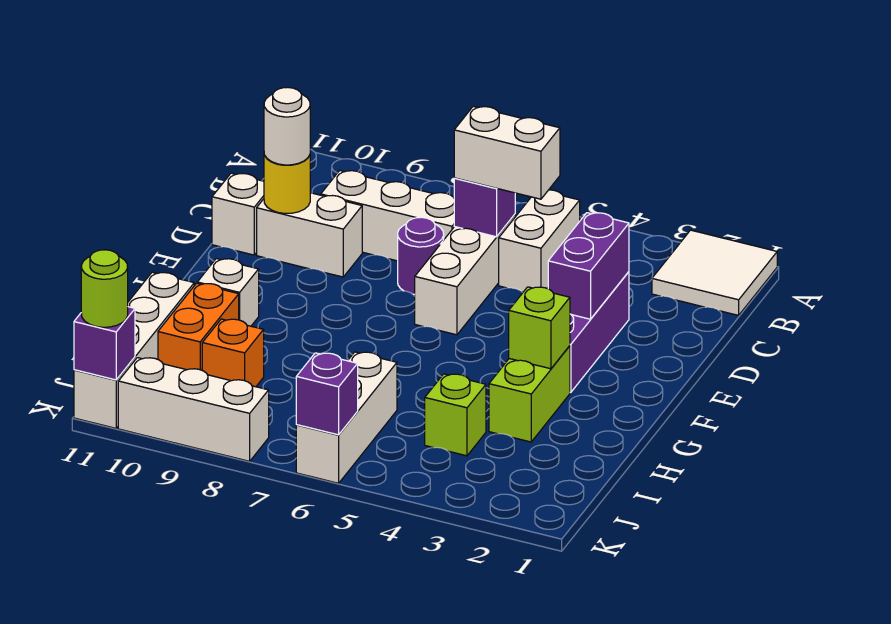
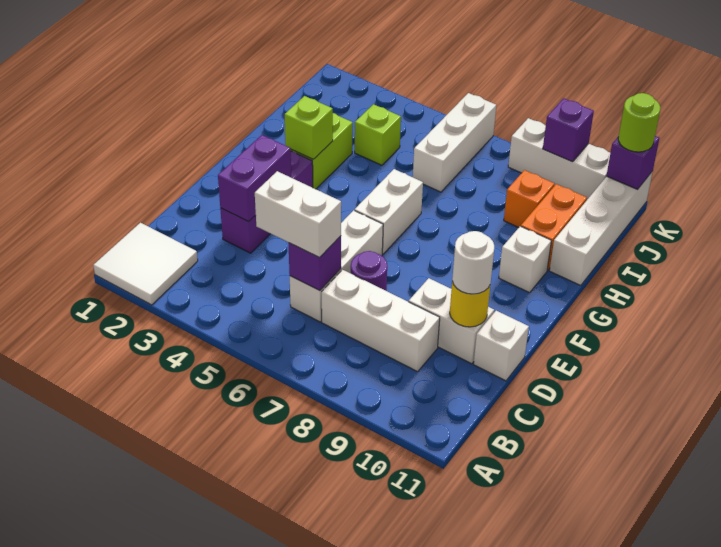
white 1x2 brick [499,190,580,292] -> white 1x2 brick moved to [355,169,423,254]
purple 1x1 brick [296,353,358,435] -> purple 1x1 brick moved to [543,98,594,162]

